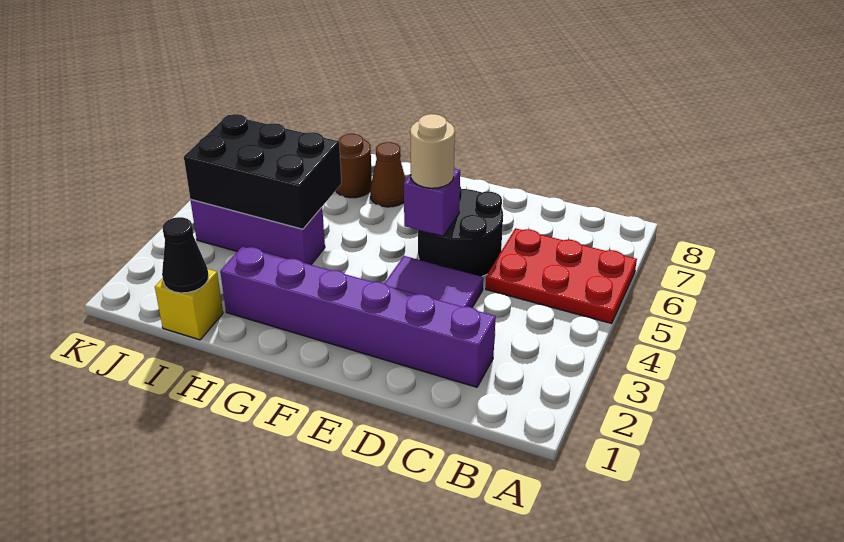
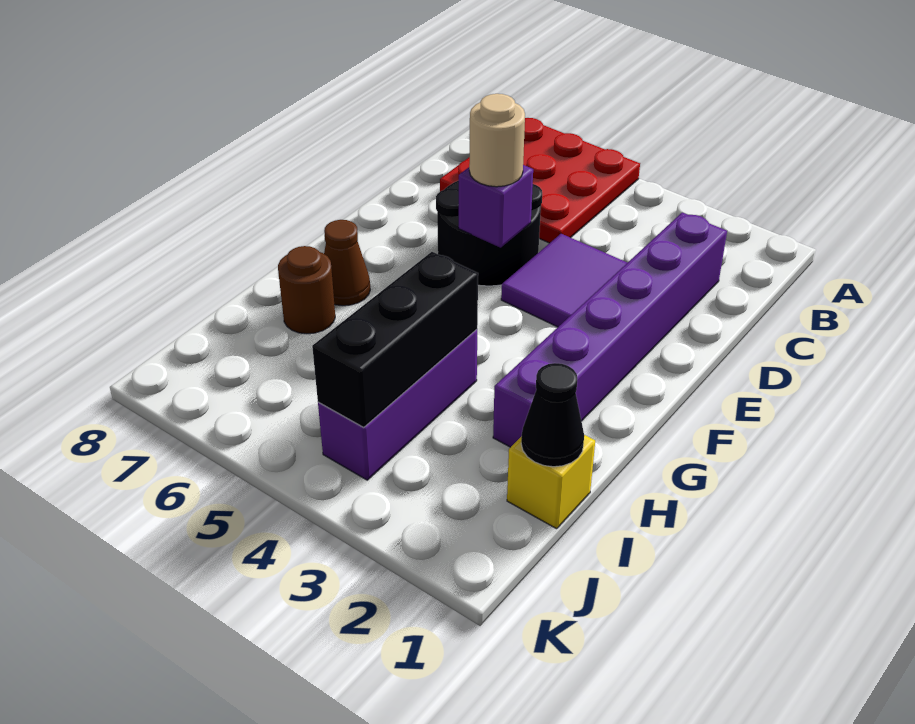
red 2x3 plate [486,228,637,323] -> red 3x3 plate [440,118,640,243]
black 2x3 brick [184,114,341,229] -> black 1x3 brick [312,252,478,427]

